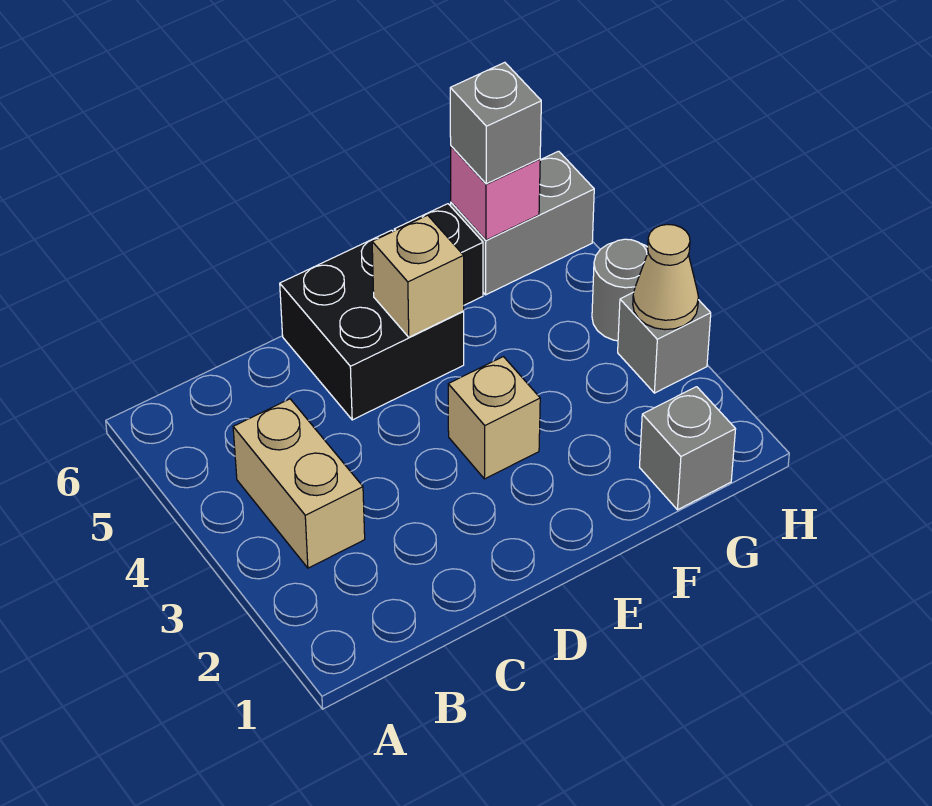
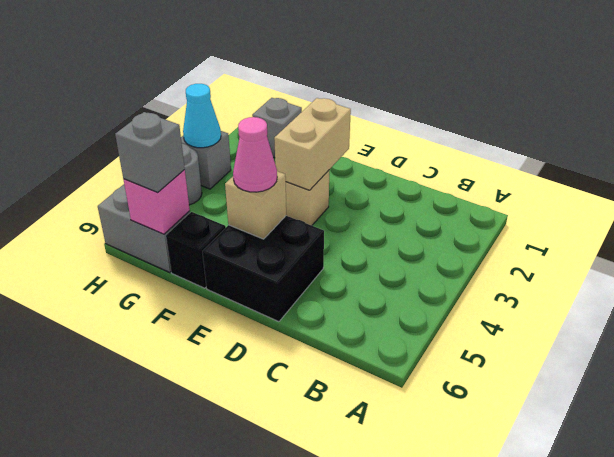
tan 1x2 brick [233,399,365,568] -> tan 1x2 brick moved to [274,98,351,190]
none -> pink 1x1 cone [233,117,277,192]
tan 1x1 cone [633,224,699,329] -> cyan 1x1 cone [183,84,221,148]

